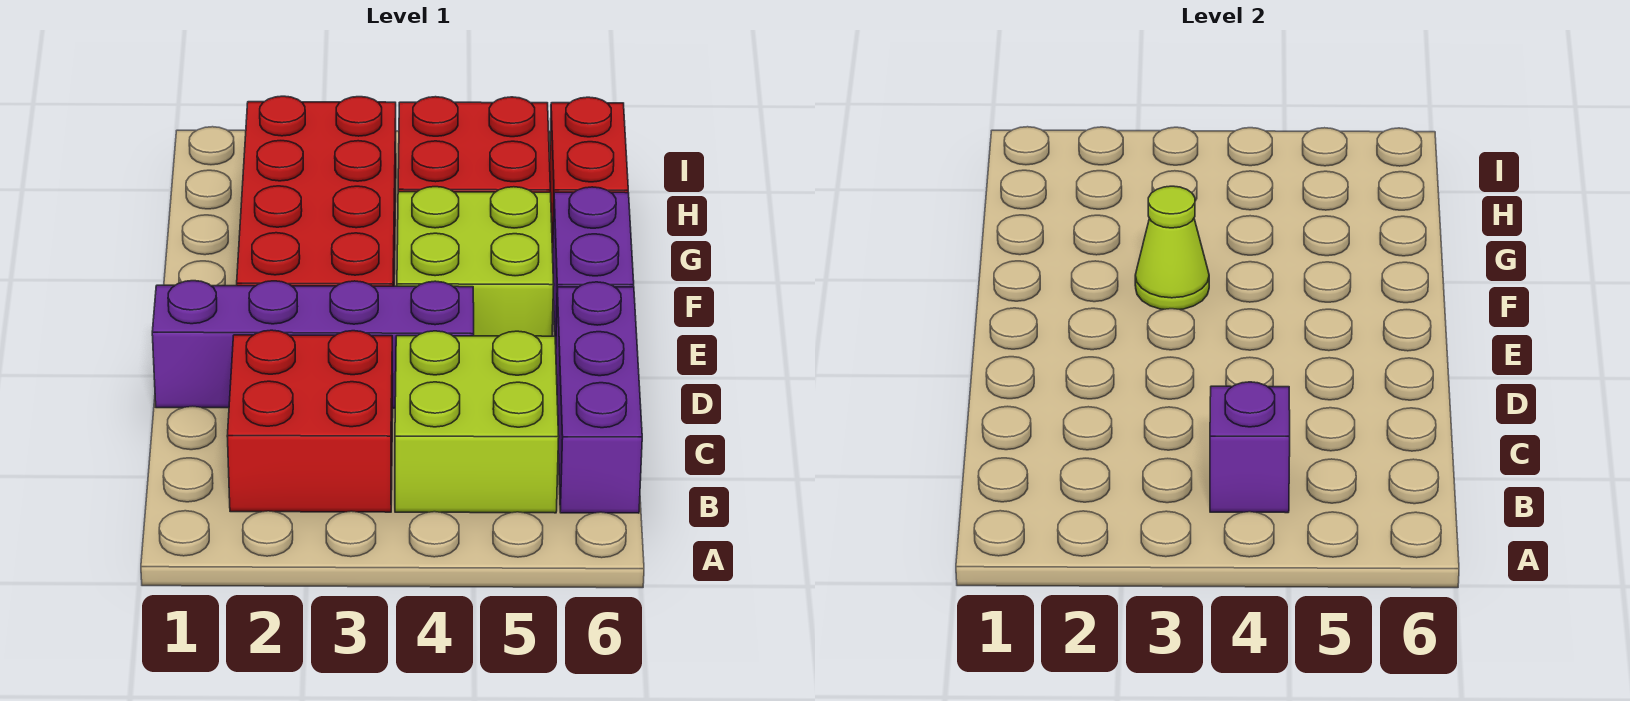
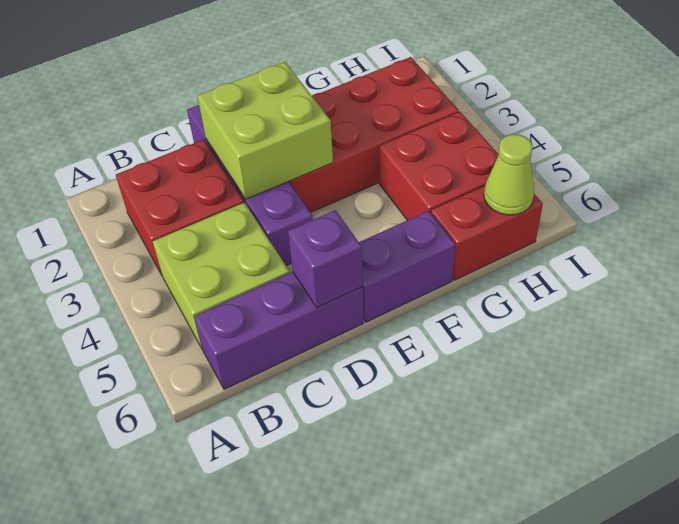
purple 1x1 brick [1210,382,1290,513] -> purple 1x1 brick moved to [288,210,363,308]
lime 2x2 brick [397,187,554,336] -> lime 2x2 brick moved to [197,62,333,199]
lime 1x1 cone [1135,186,1209,309] -> lime 1x1 cone moved to [484,134,534,215]

